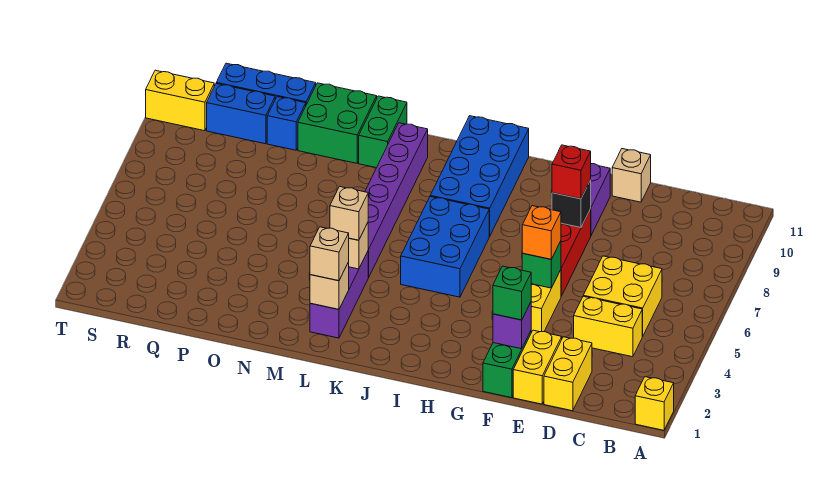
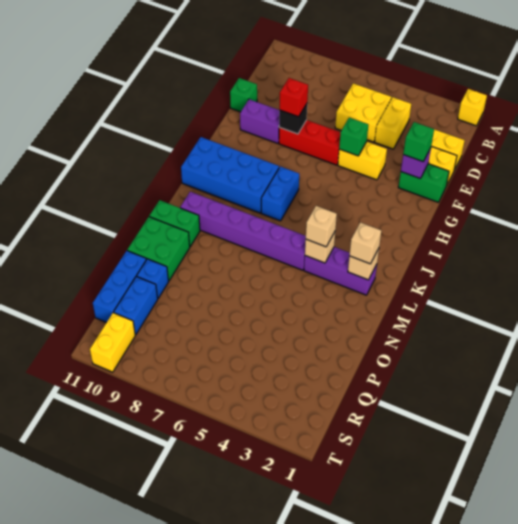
tan 1x1 brick [612,149,651,202] -> green 1x1 brick [230,78,257,112]
orange 1x1 brick [522,206,561,259] -> none
blue 2x3 brick [401,197,490,297] -> blue 1x2 brick [261,166,299,221]

